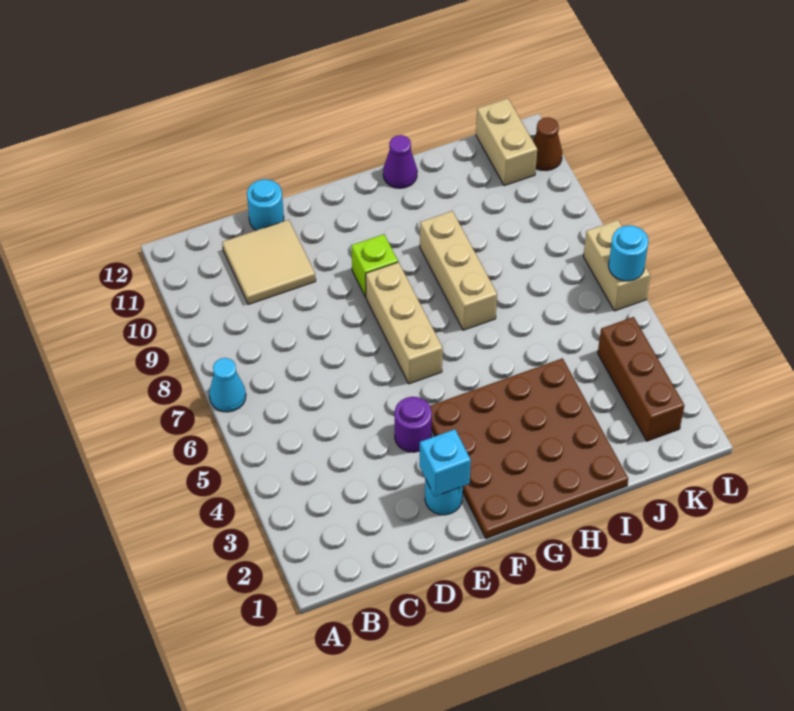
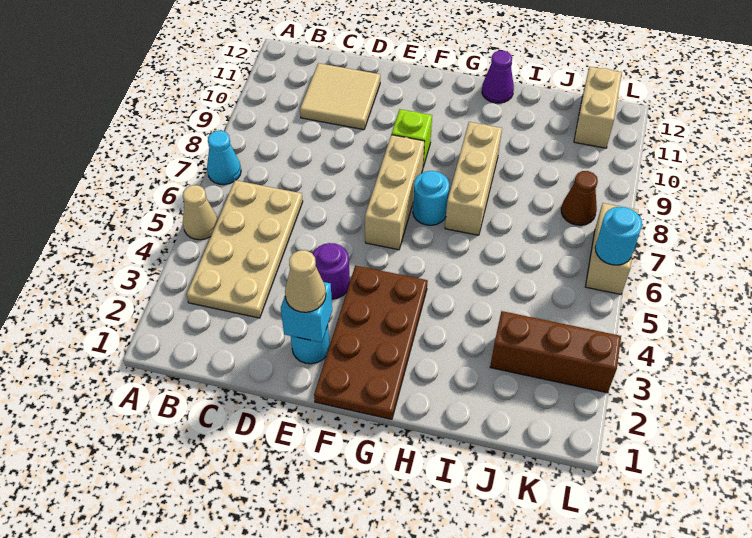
none -> tan 1x1 cone [183,185,218,240]
none -> tan 2x4 plate [187,180,303,318]
cyan 1x1 round brick [247,179,284,230] -> cyan 1x1 round brick moved to [413,171,449,225]
none -> tan 1x1 cone [285,250,326,312]
brown 4x4 plate [430,358,628,539] -> brown 2x4 plate [314,266,428,419]
brown 1x3 brick [598,317,684,441] -> brown 1x3 brick turned to [490,311,621,393]
brown 1x1 cone [533,117,562,171] -> brown 1x1 cone moved to [561,171,598,225]

